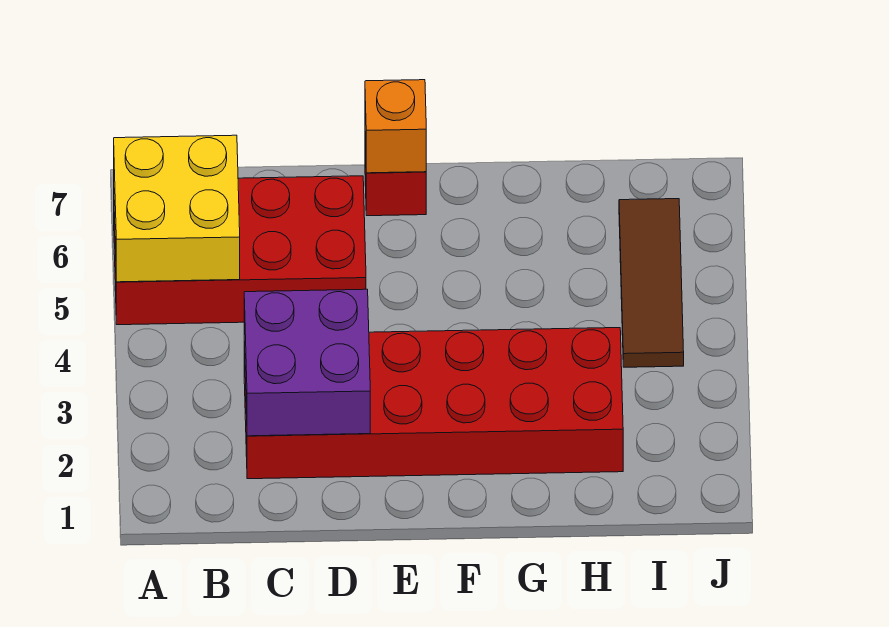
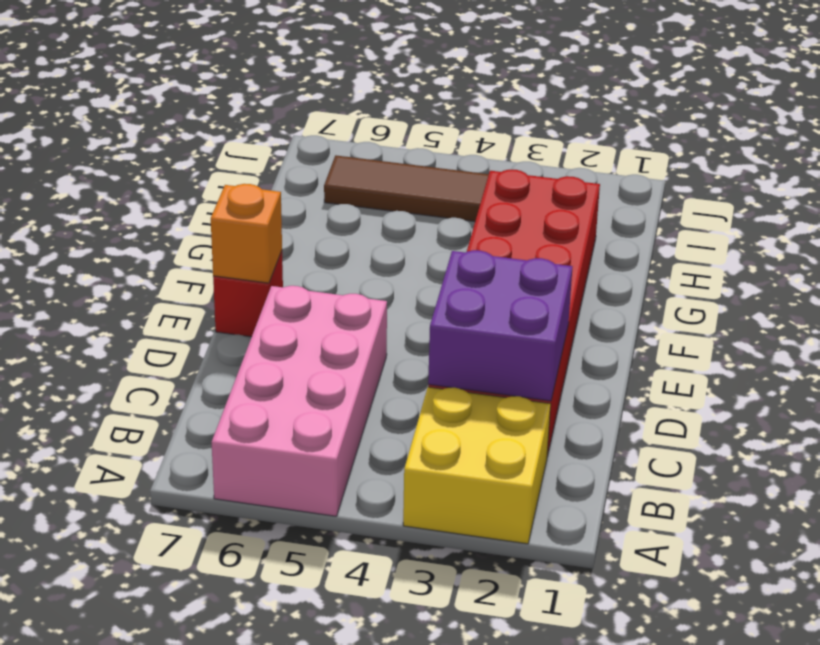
red 2x4 brick [114,176,366,325] -> pink 2x4 brick [212,286,387,516]
yellow 2x2 brick [114,135,240,282] -> yellow 2x2 brick moved to [403,387,551,544]

